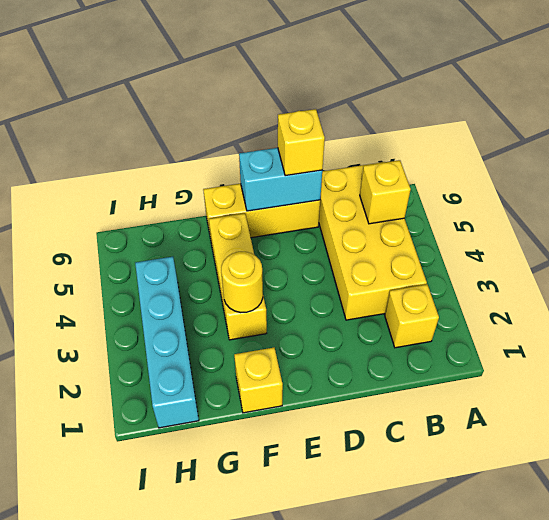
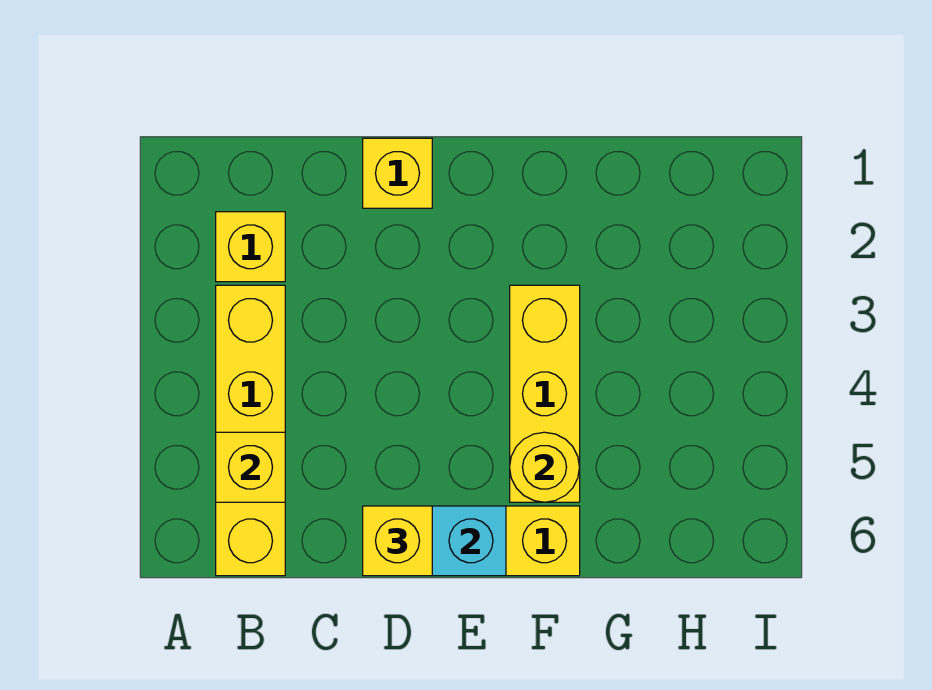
yellow 2x4 brick [319,162,427,320] -> yellow 1x4 brick [216,285,285,576]
yellow 1x1 brick [234,348,283,413] -> yellow 1x1 brick moved to [363,138,432,208]
yellow 1x1 round brick [221,252,263,313] -> yellow 1x1 round brick moved to [510,432,579,502]
cyan 1x4 brick [135,257,199,428] -> none

